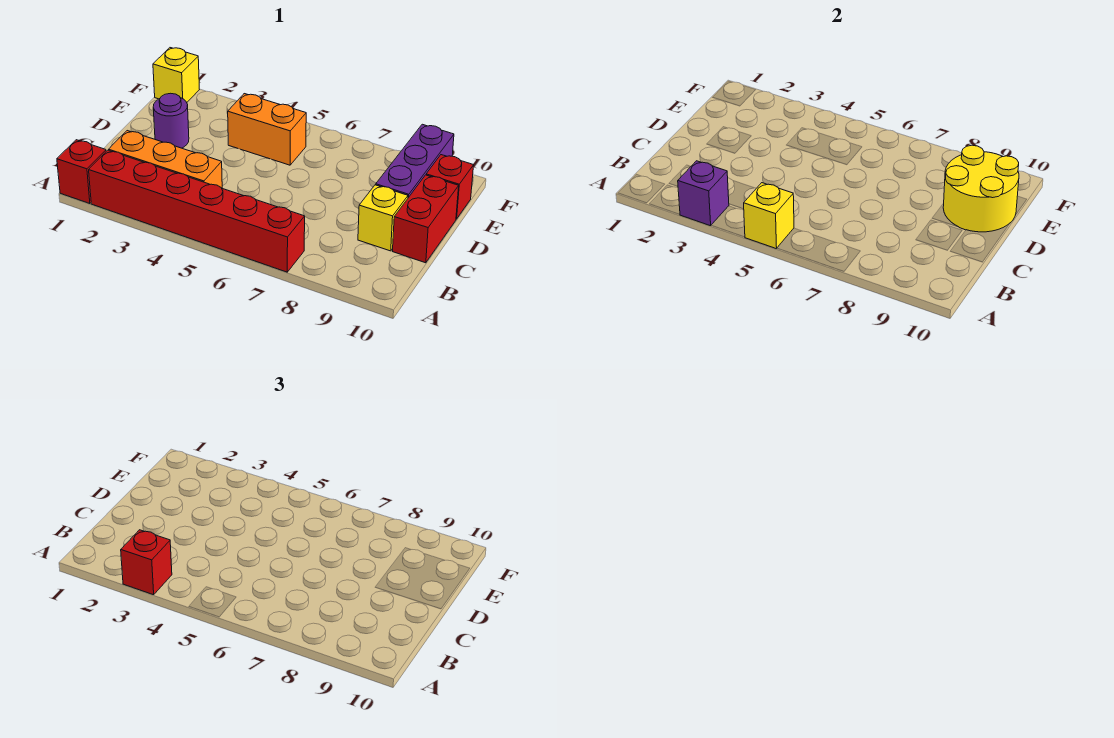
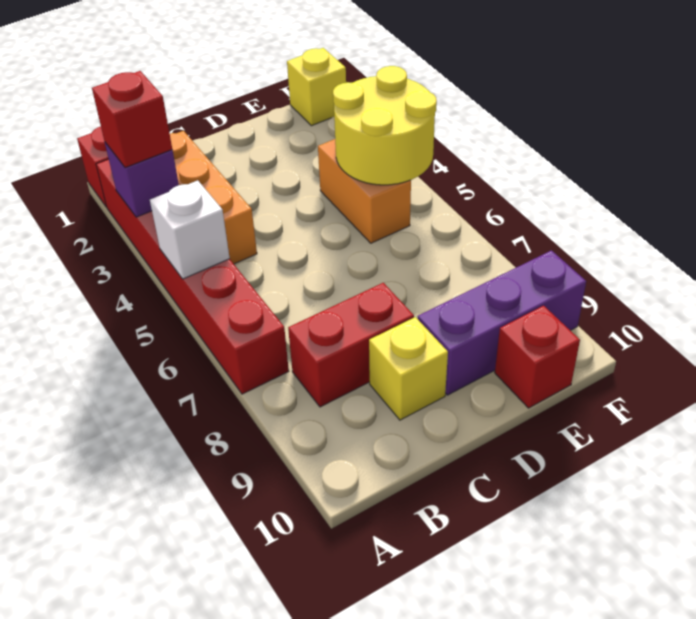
yellow 1x1 brick [744,183,794,249] -> white 1x1 brick [150,180,230,279]
red 1x2 brick [393,175,459,263] -> red 1x2 brick moved to [288,283,414,407]
purple 1x1 round brick [153,93,189,148] -> none
yellow 2x2 round brick [943,145,1019,232] -> yellow 2x2 round brick moved to [333,66,437,185]

